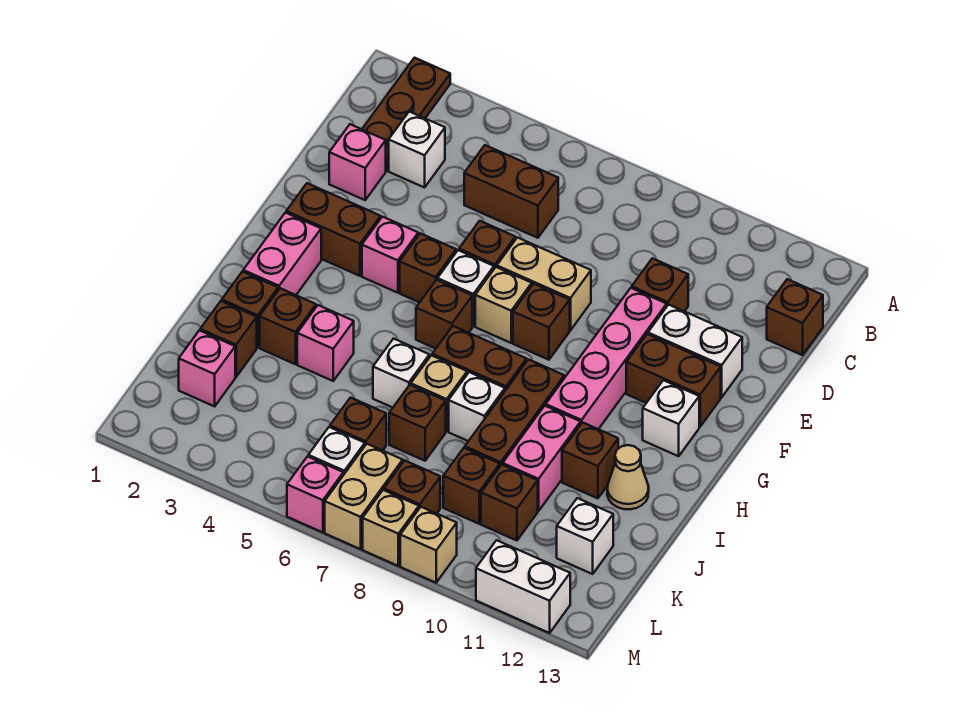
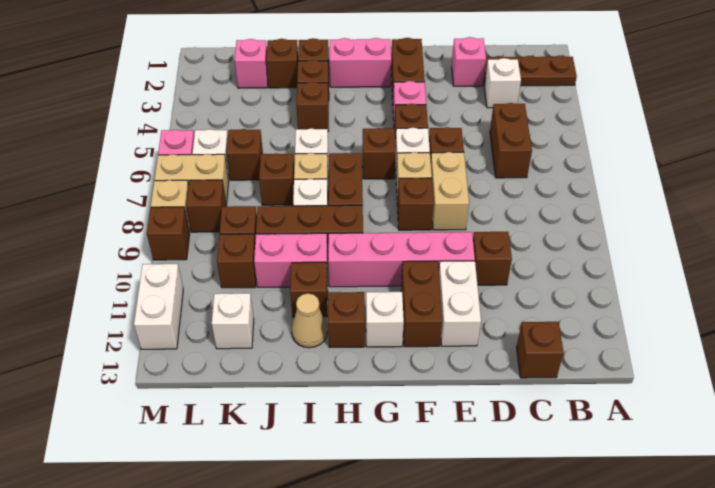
none -> brown 1x1 brick [328,292,365,347]
pink 1x1 brick [297,305,354,381] -> brown 1x1 brick [297,82,329,131]
tan 1x1 brick [400,507,457,583] -> brown 1x1 brick [147,207,190,260]

